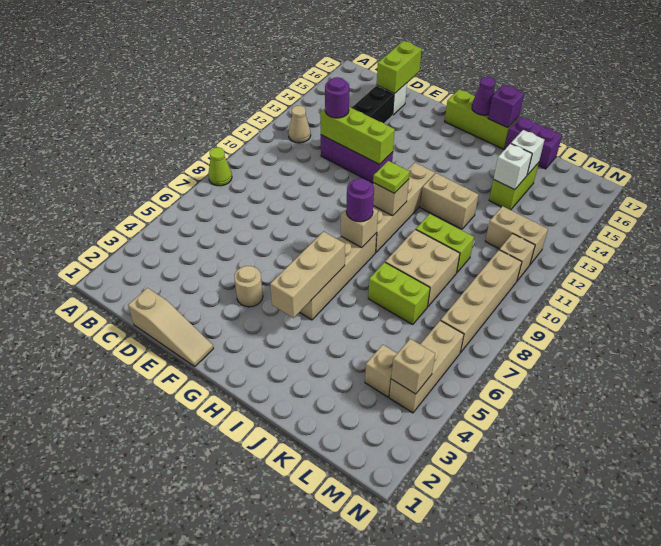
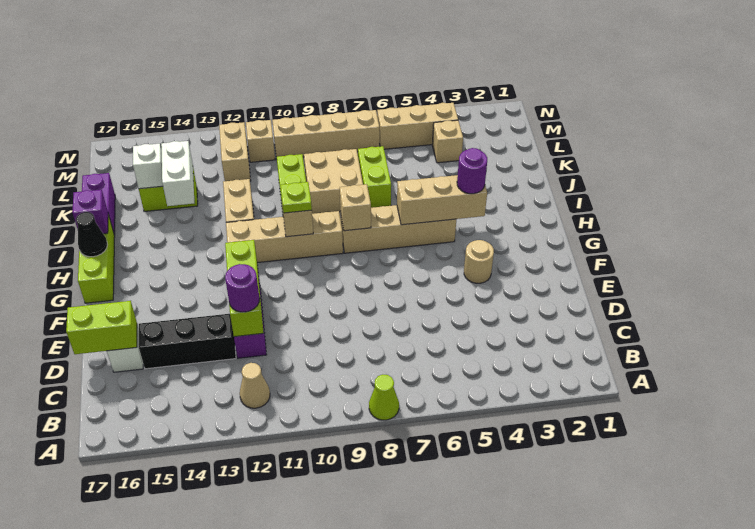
tan 1x3 slope [128,288,213,367] -> none
purple 1x1 round brick [346,178,374,222] -> purple 1x1 round brick moved to [457,148,487,194]
purple 1x1 cone [472,77,495,115] -> black 1x1 cone [76,212,108,257]
white 1x1 brick [494,144,532,190] -> white 1x2 brick [161,141,194,206]
tan 1x1 brick [391,339,435,394] -> none

